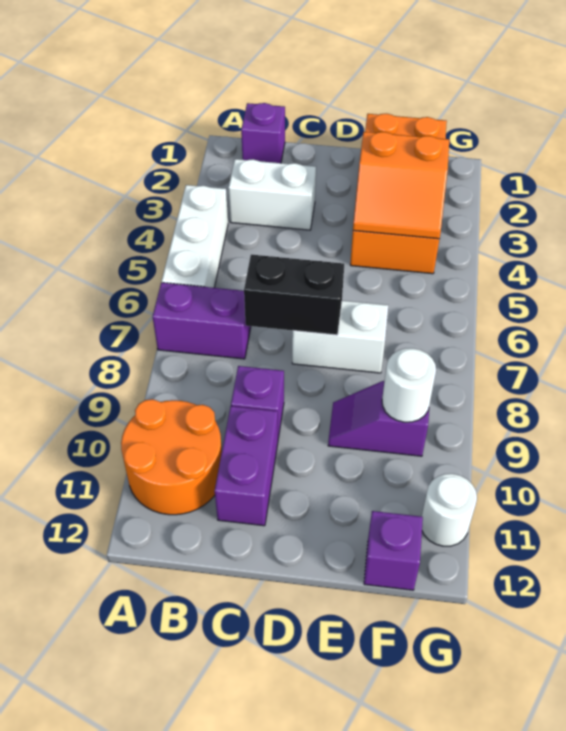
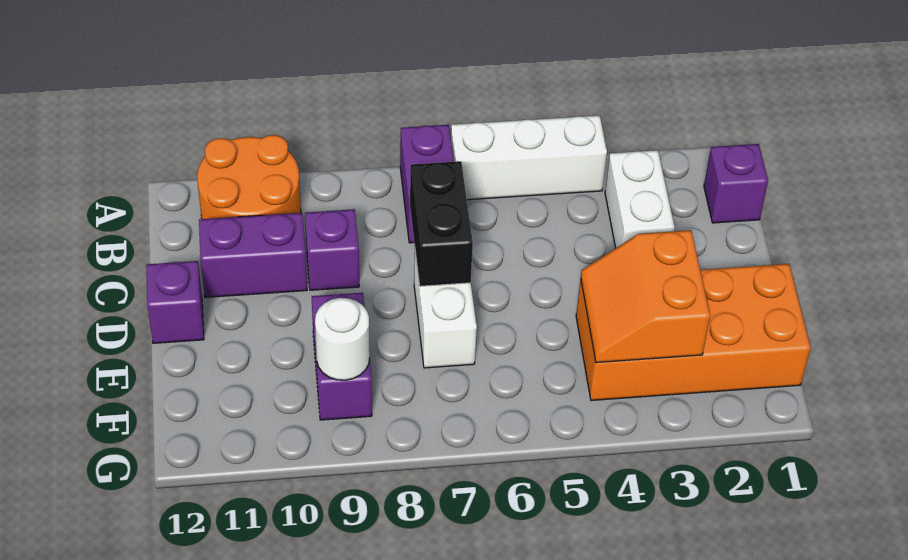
purple 1x2 slope [328,381,429,456] -> purple 1x2 brick [312,293,372,420]
purple 1x1 brick [364,511,423,590] -> purple 1x1 brick moved to [146,261,204,343]
white 1x1 round brick [422,474,477,546] -> none

